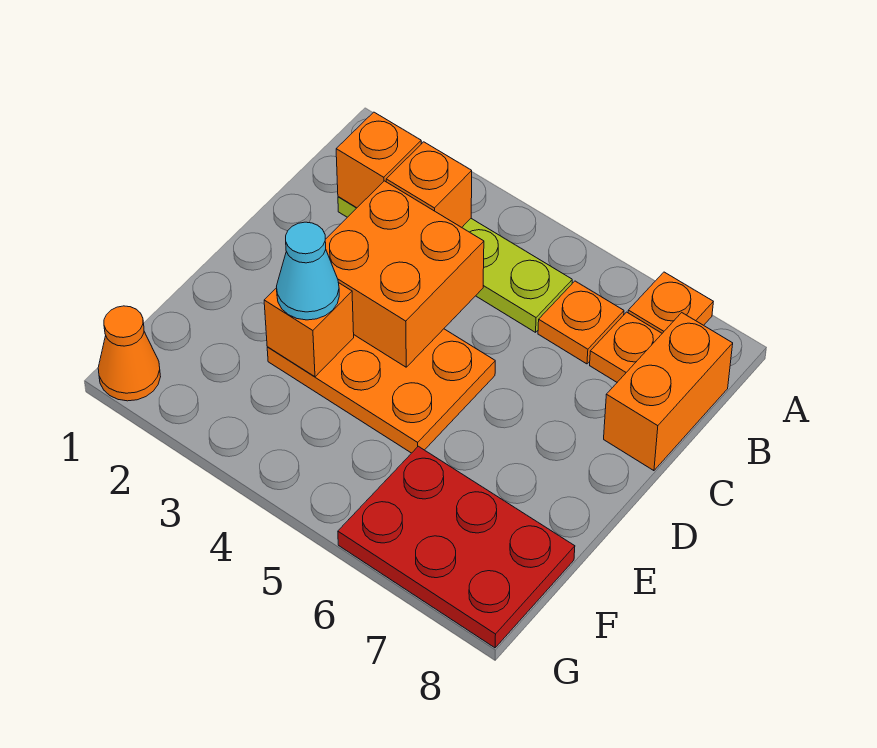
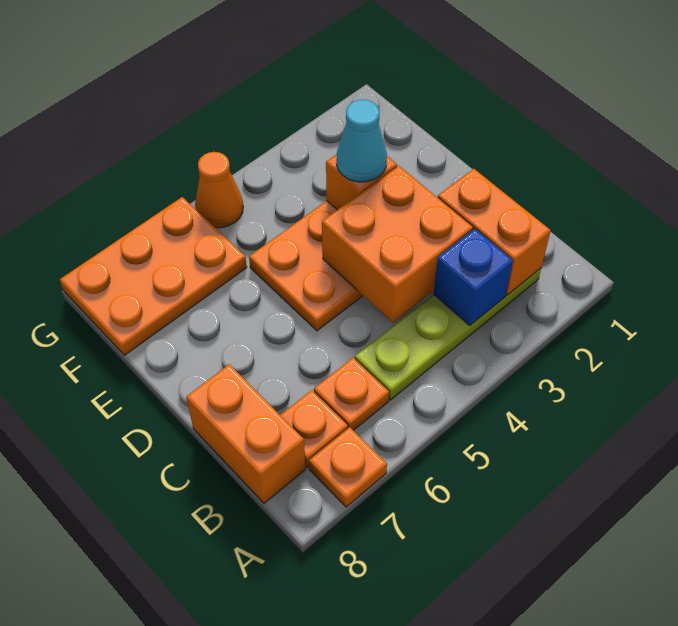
orange 1x1 brick [336,112,421,208] -> orange 1x2 brick [438,169,551,295]
orange 1x1 brick [386,142,472,227] -> blue 1x1 brick [433,229,513,325]
red 2x3 plate [338,446,575,648] -> orange 2x3 plate [60,197,247,355]
orange 1x1 cone [98,306,161,401] -> orange 1x1 cone moved to [195,152,243,228]

